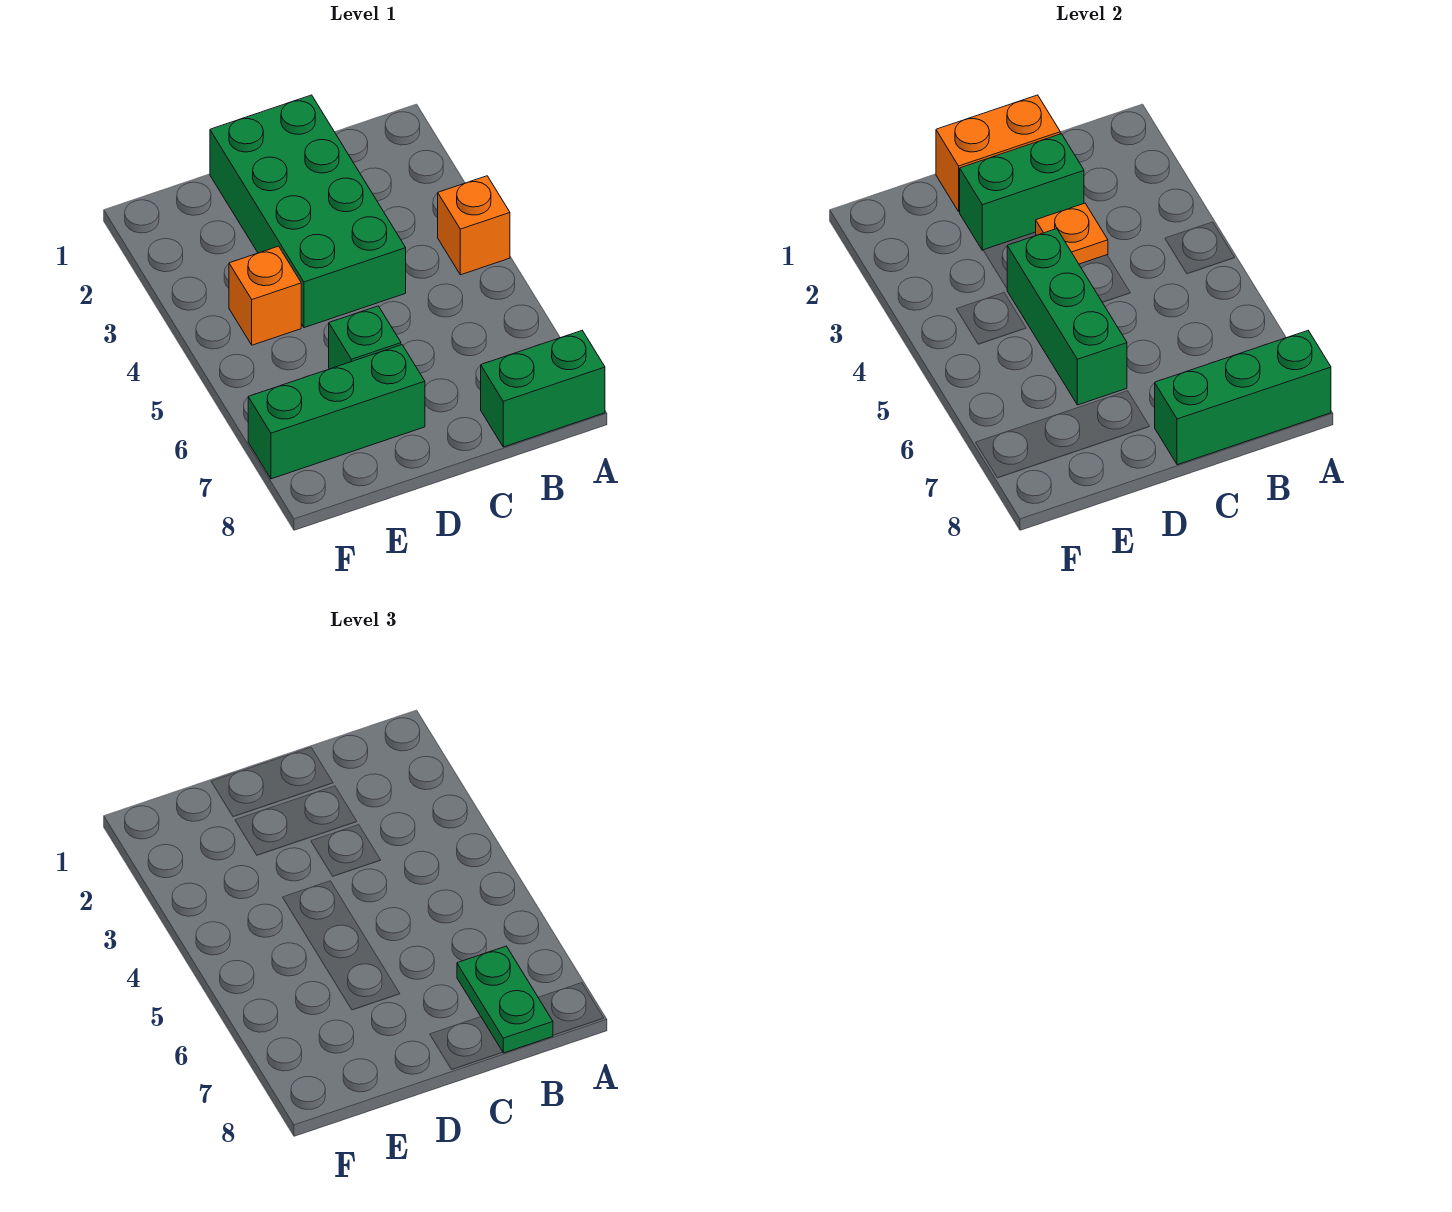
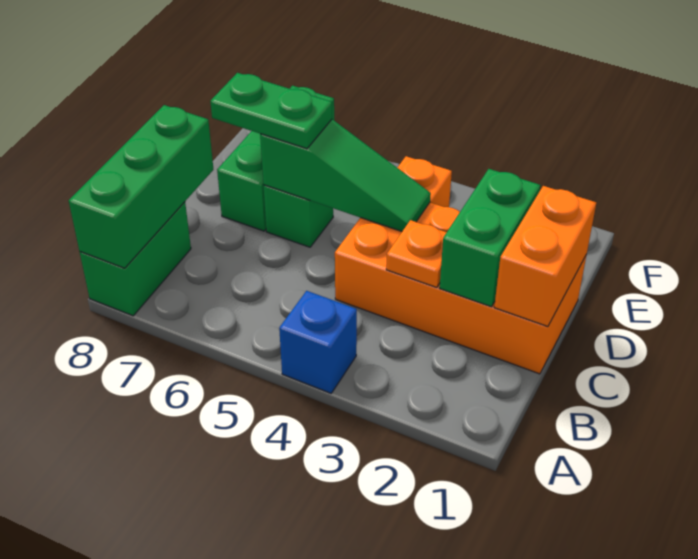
orange 1x1 brick [438,176,510,275] -> blue 1x1 brick [279,291,357,393]
green 1x2 plate [457,946,553,1053] -> green 1x2 plate moved to [210,73,332,149]
green 2x4 brick [210,95,406,328] -> orange 2x4 brick [335,203,586,374]
green 1x3 brick [1007,229,1127,405] -> green 1x3 slope [260,120,431,231]

